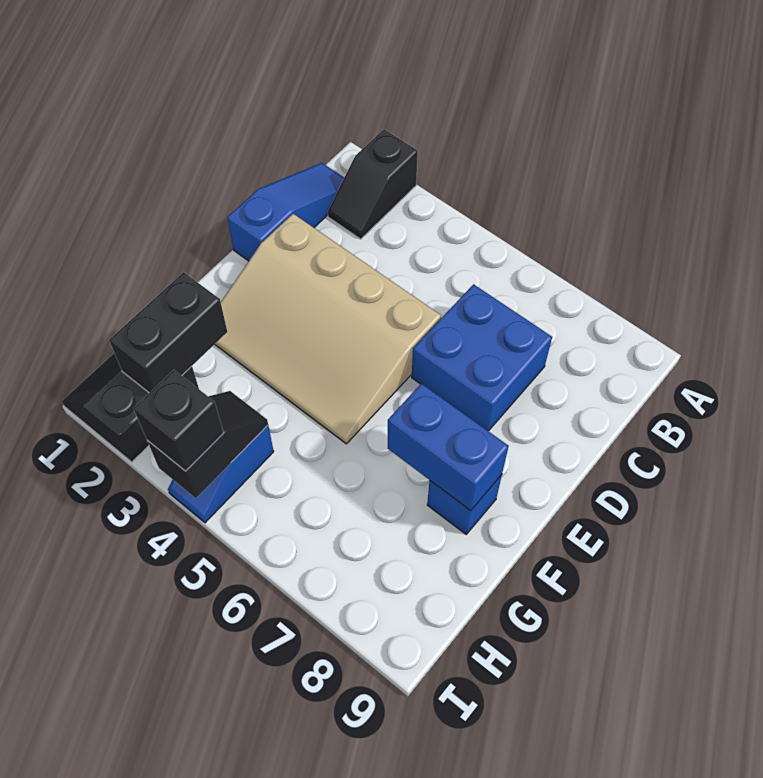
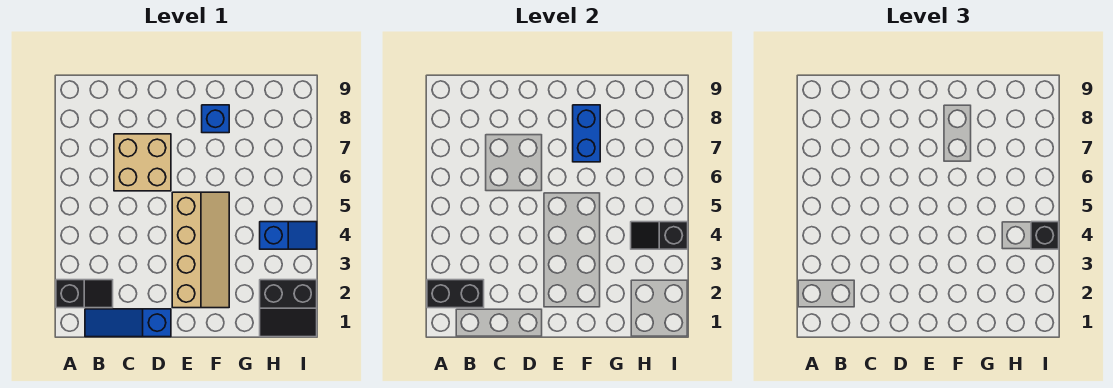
blue 2x2 brick [412,284,552,431] -> tan 2x2 brick [114,134,171,191]
tan 3x4 slope [215,214,441,444] -> tan 2x4 slope [172,192,229,308]
black 1x2 brick [109,272,227,393] -> black 1x2 brick moved to [427,280,484,308]

